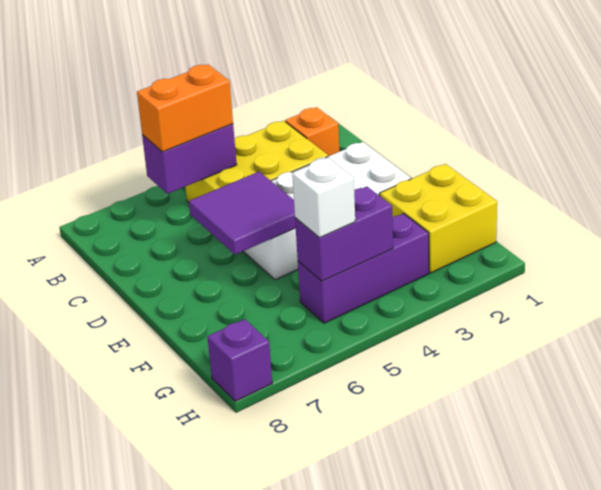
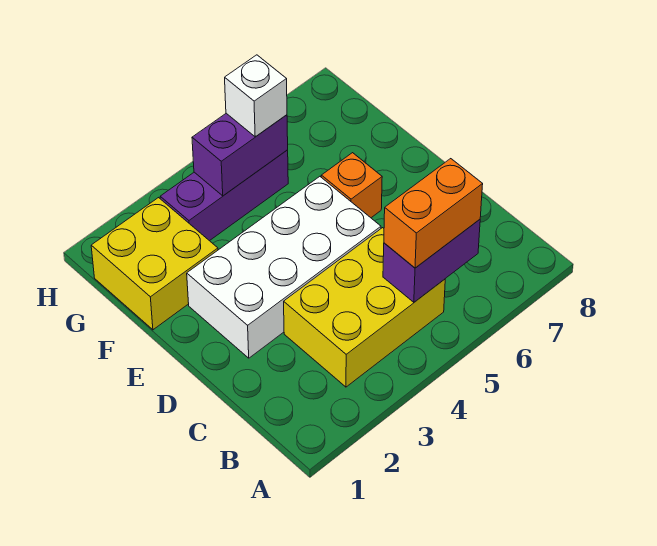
orange 1x1 brick [285,107,340,156] -> orange 1x1 brick moved to [321,153,382,218]
purple 2x2 tile [189,172,296,255] -> none
purple 1x1 brick [207,319,272,401] -> none

